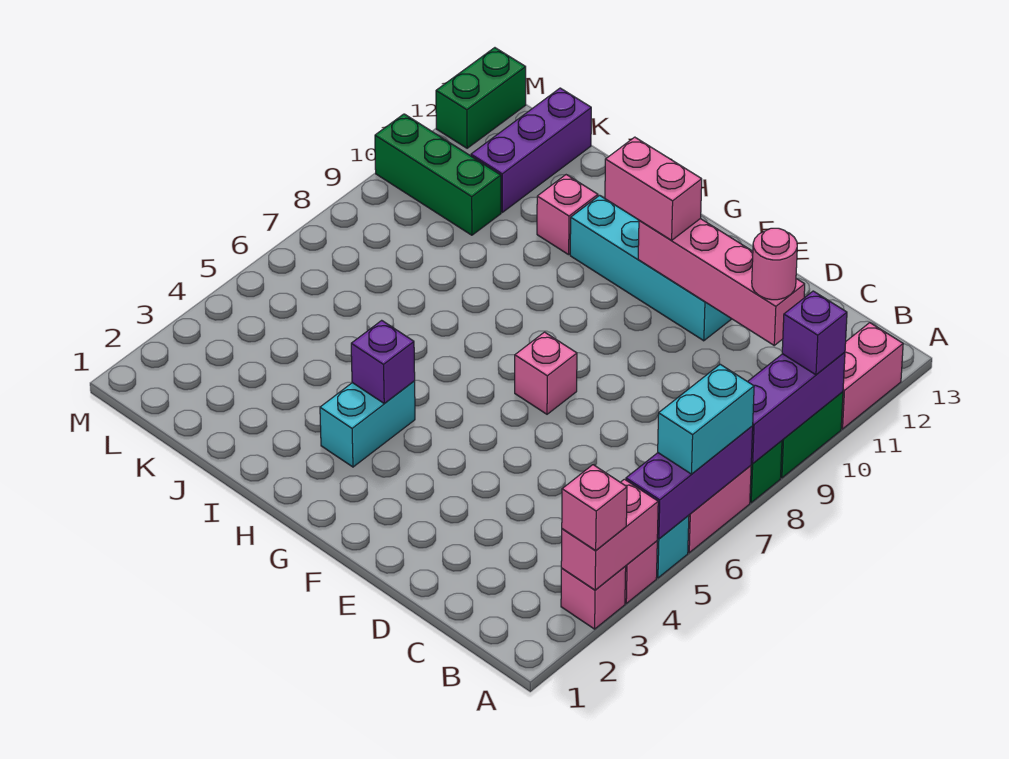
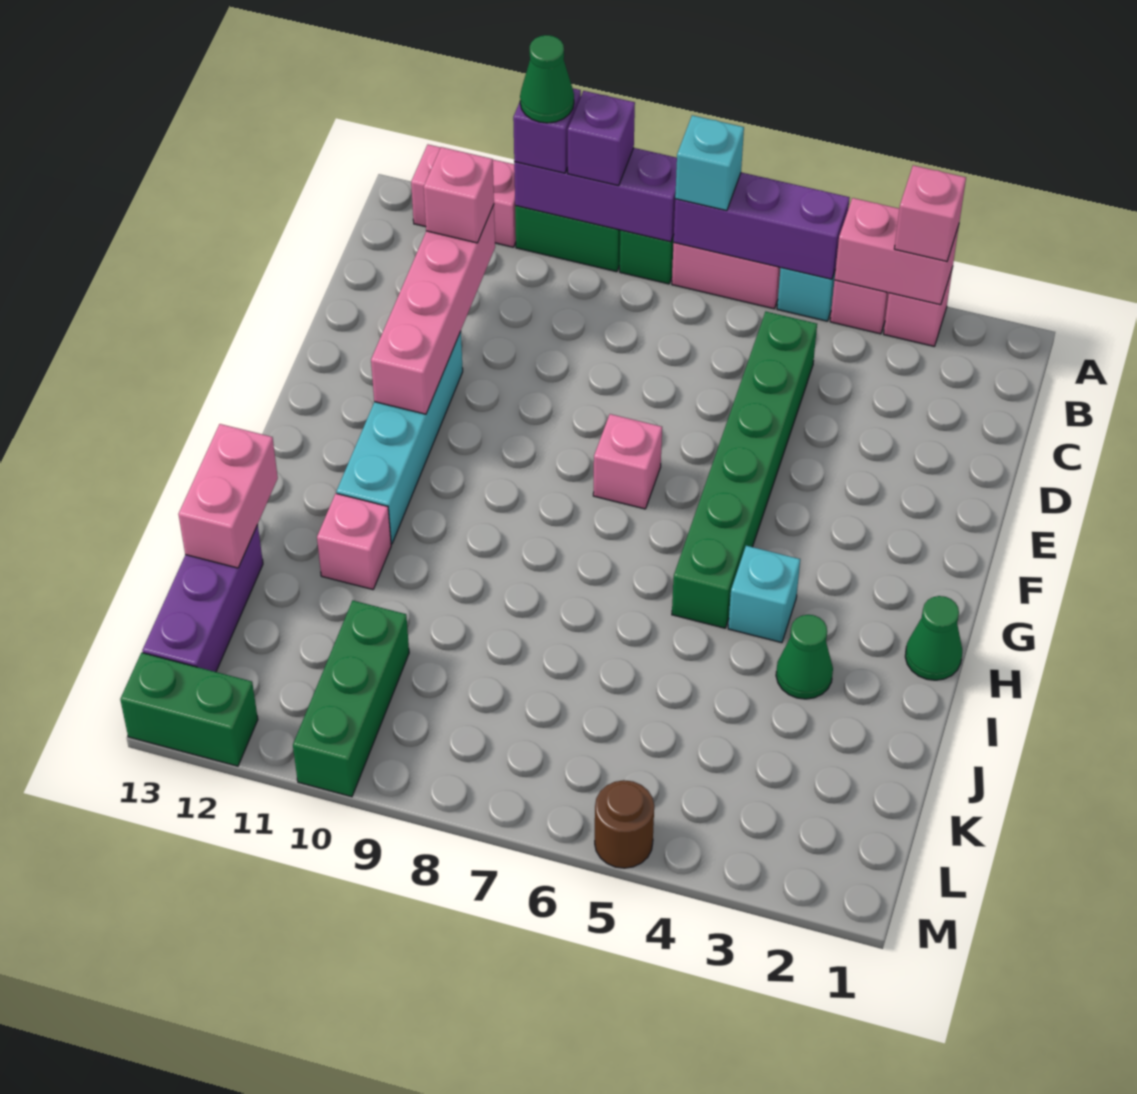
cyan 1x2 brick [658,364,754,474] -> cyan 1x1 brick [675,115,744,211]
none -> green 1x1 cone [520,35,574,123]
none -> green 1x6 brick [672,312,817,628]
pink 1x1 round brick [752,228,797,300] -> pink 1x1 brick [424,147,494,243]
pink 1x2 brick [605,137,702,240] -> pink 1x2 brick moved to [178,424,278,568]
none -> green 1x1 cone [905,596,962,680]
cyan 1x2 brick [320,381,415,467] -> cyan 1x1 brick [728,546,800,643]
purple 1x1 brick [351,320,415,404] -> purple 1x1 brick moved to [568,91,635,186]
none -> green 1x1 cone [776,615,833,699]
purple 1x3 brick [471,88,591,212] -> purple 1x3 brick turned to [142,525,263,672]
none -> brown 1x1 round brick [595,780,654,868]

